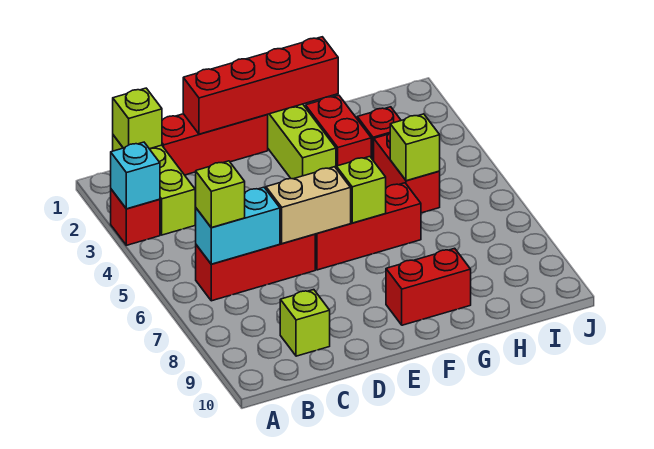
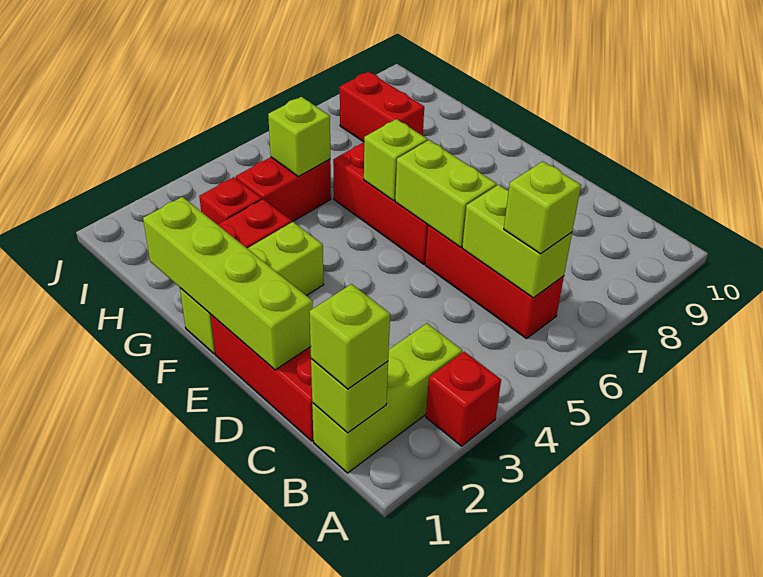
cyan 1x1 brick [111,142,160,209] -> none
cyan 1x2 brick [196,187,280,264] -> lime 1x2 brick [462,185,572,298]
lime 1x1 brick [280,290,330,356] -> lime 1x1 brick moved to [309,284,390,389]
red 1x4 brick [183,37,338,134] -> lime 1x4 brick [143,197,313,370]
tan 1x2 brick [266,167,351,244] -> lime 1x2 brick [395,140,497,247]
red 1x2 brick [386,248,471,325] -> red 1x2 brick moved to [340,72,424,142]

